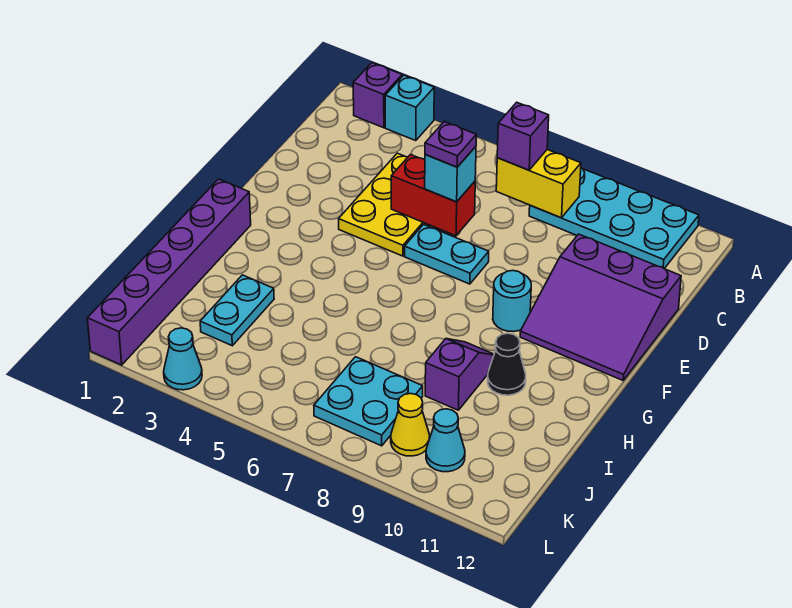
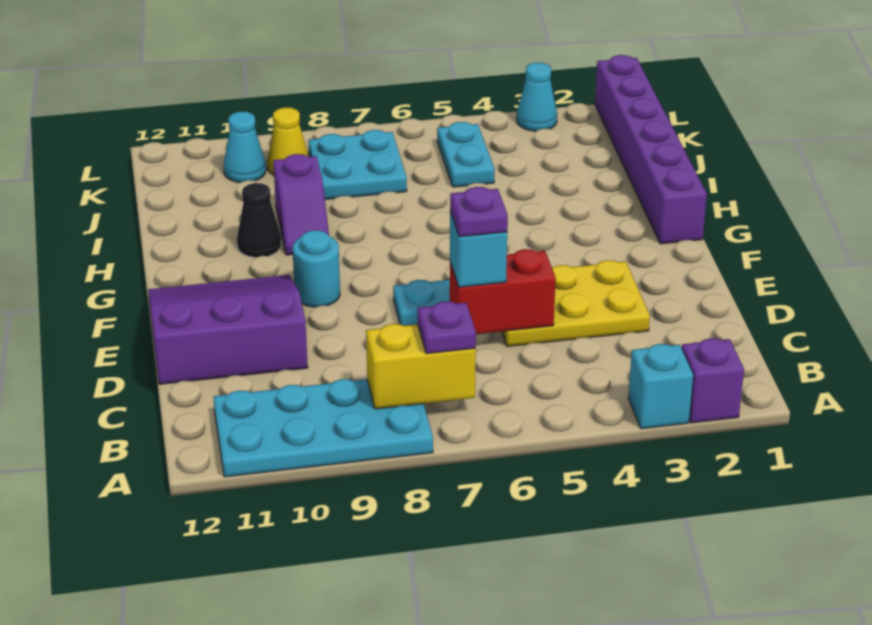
purple 1x1 brick [497,102,549,170] -> purple 1x1 plate [417,301,476,354]
yellow 2x3 plate [339,153,430,256] -> yellow 2x3 plate turned to [502,260,650,346]
cyan 1x2 plate [200,275,274,346] -> cyan 1x2 plate moved to [437,122,495,187]

